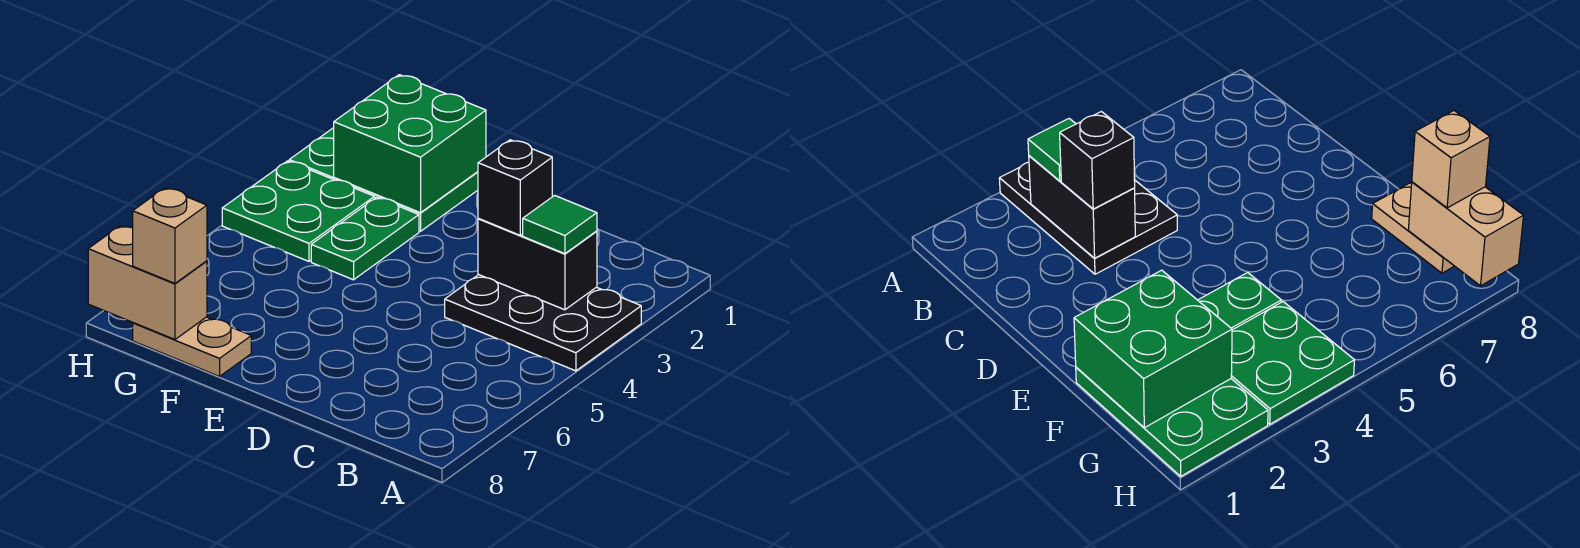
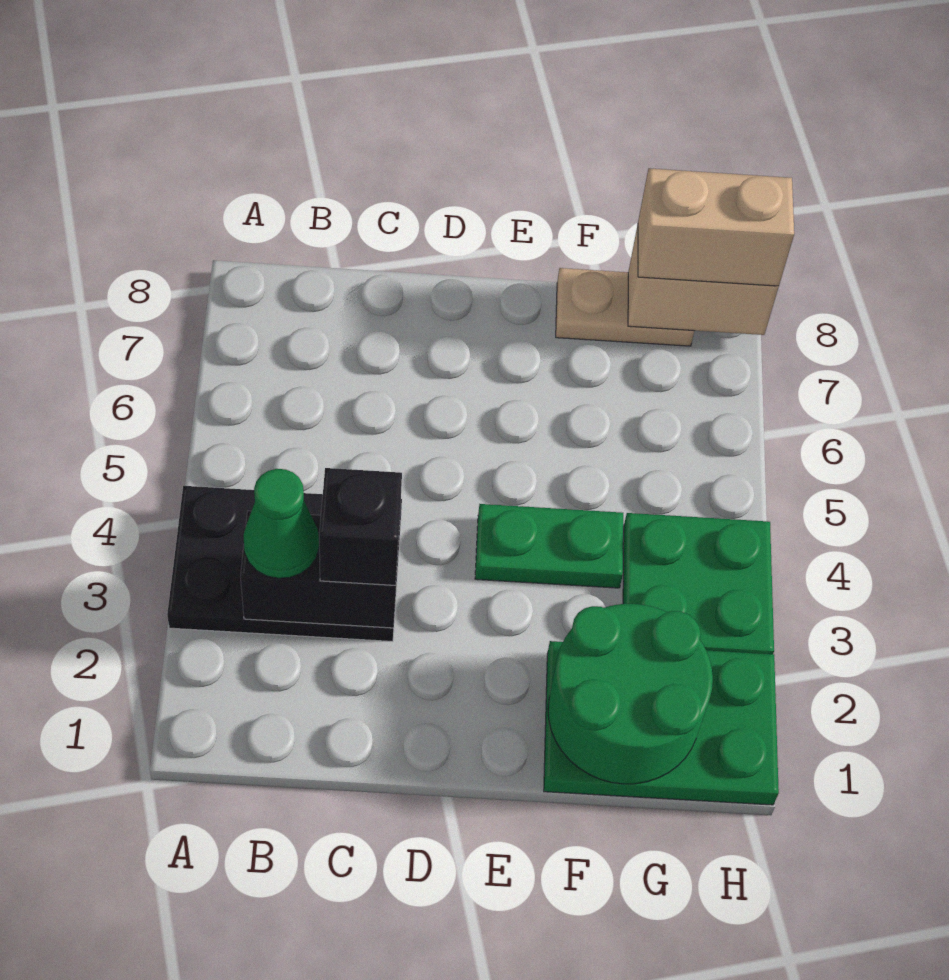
green 1x1 tile [523,195,597,254] -> green 1x1 cone [243,469,319,578]
green 2x2 brick [334,75,486,213] -> green 2x2 round brick [548,604,713,784]
green 1x2 plate [311,197,419,280] -> green 1x2 plate turned to [475,504,623,588]
tan 1x1 brick [133,188,207,283] -> tan 1x2 brick [638,168,794,286]

